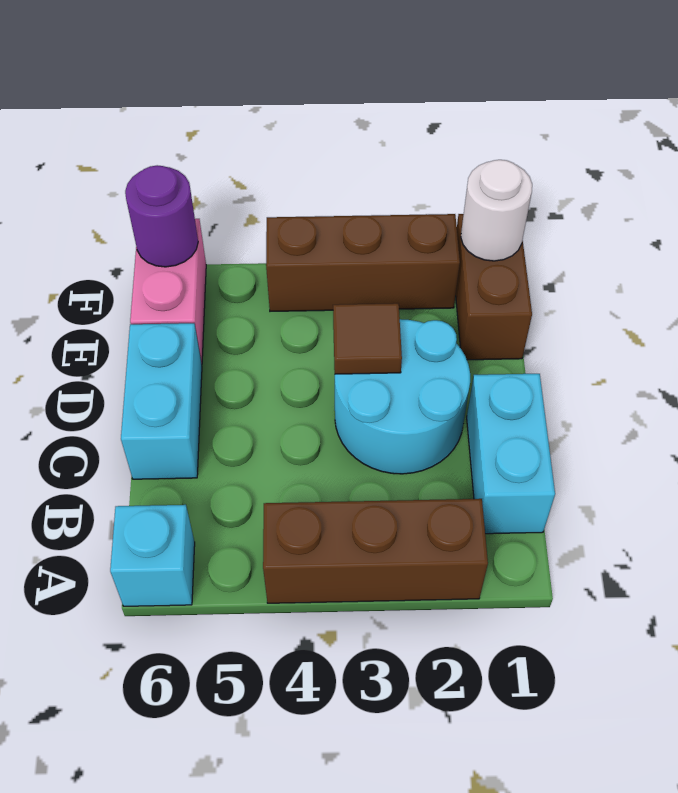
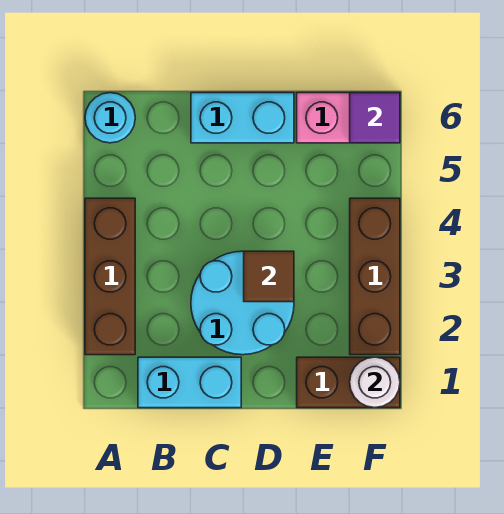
cyan 1x1 brick [110,505,195,606] -> cyan 1x1 round brick [85,93,135,143]
purple 1x1 round brick [125,165,198,267] -> purple 1x1 tile [350,93,400,143]

